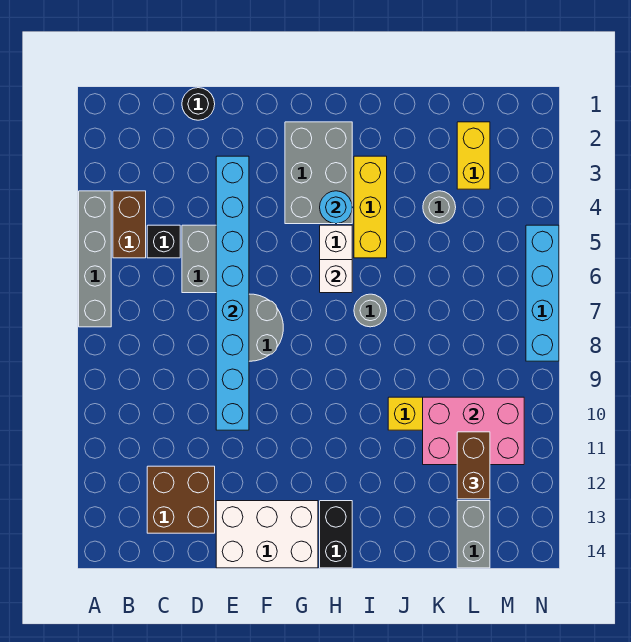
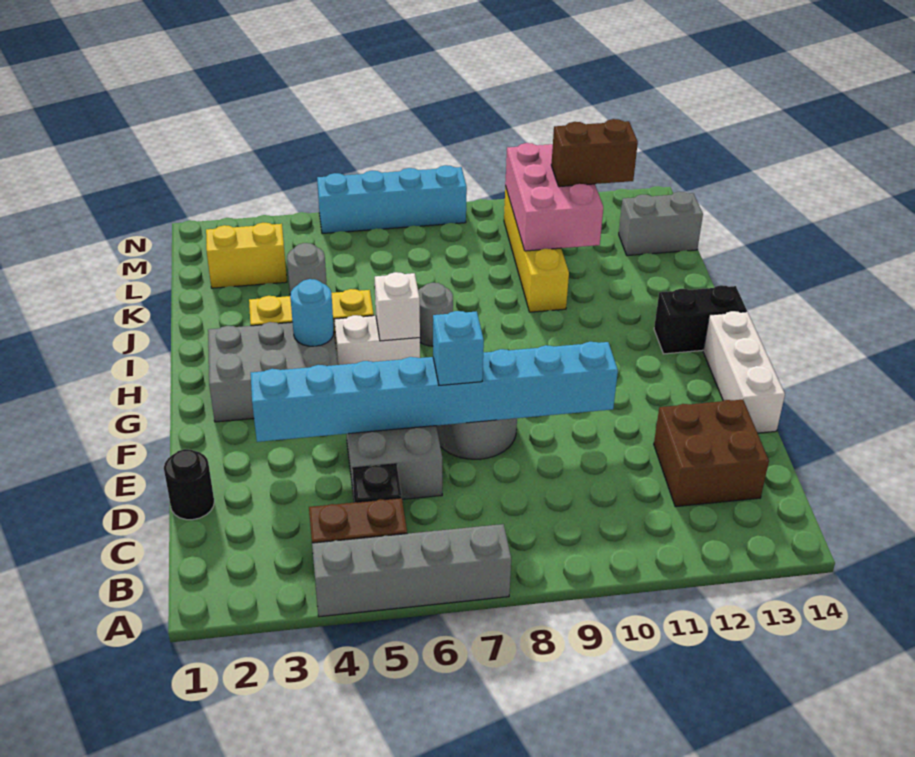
none -> cyan 1x1 brick [433,311,484,385]
white 2x3 brick [216,501,318,568] -> white 1x3 brick [703,311,785,433]

